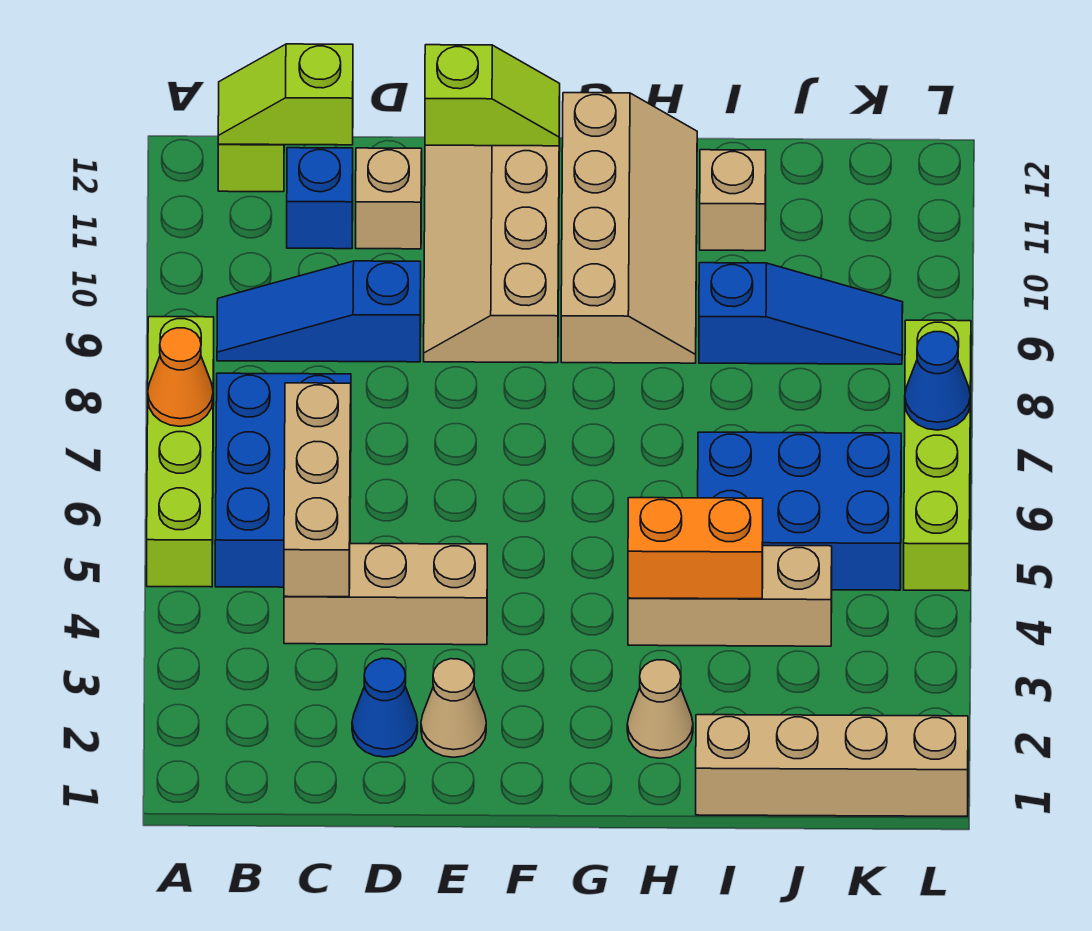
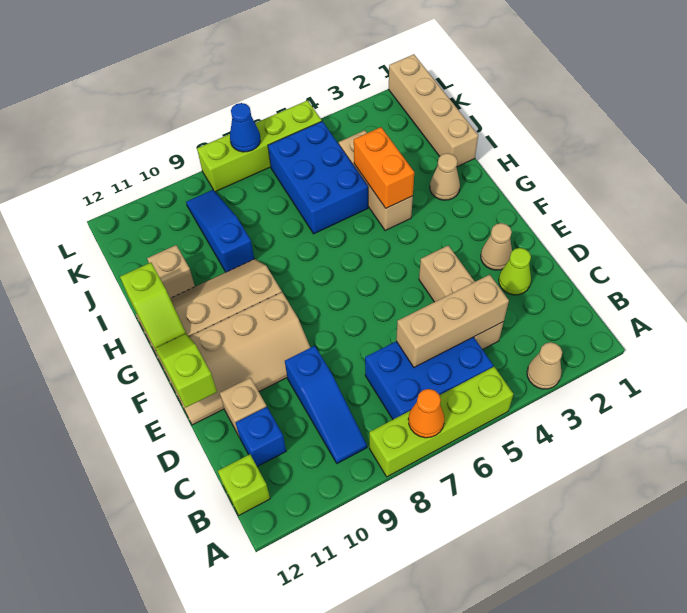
none -> tan 1x1 cone [527,342,562,389]
lime 1x2 slope [218,44,353,145] -> lime 1x2 slope moved to [120,263,186,348]
blue 1x1 cone [352,658,418,757] -> lime 1x1 cone [499,248,531,295]

